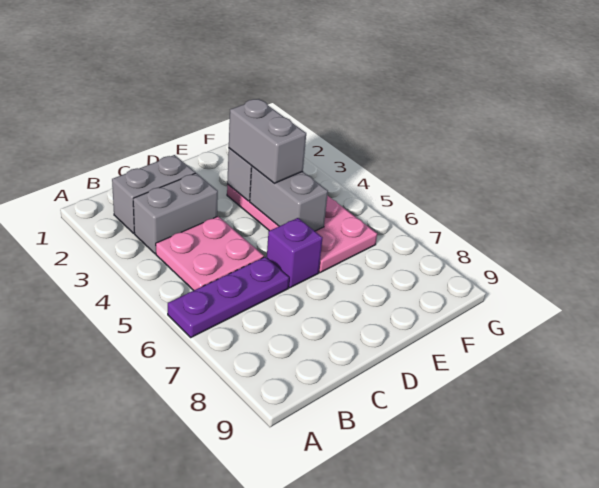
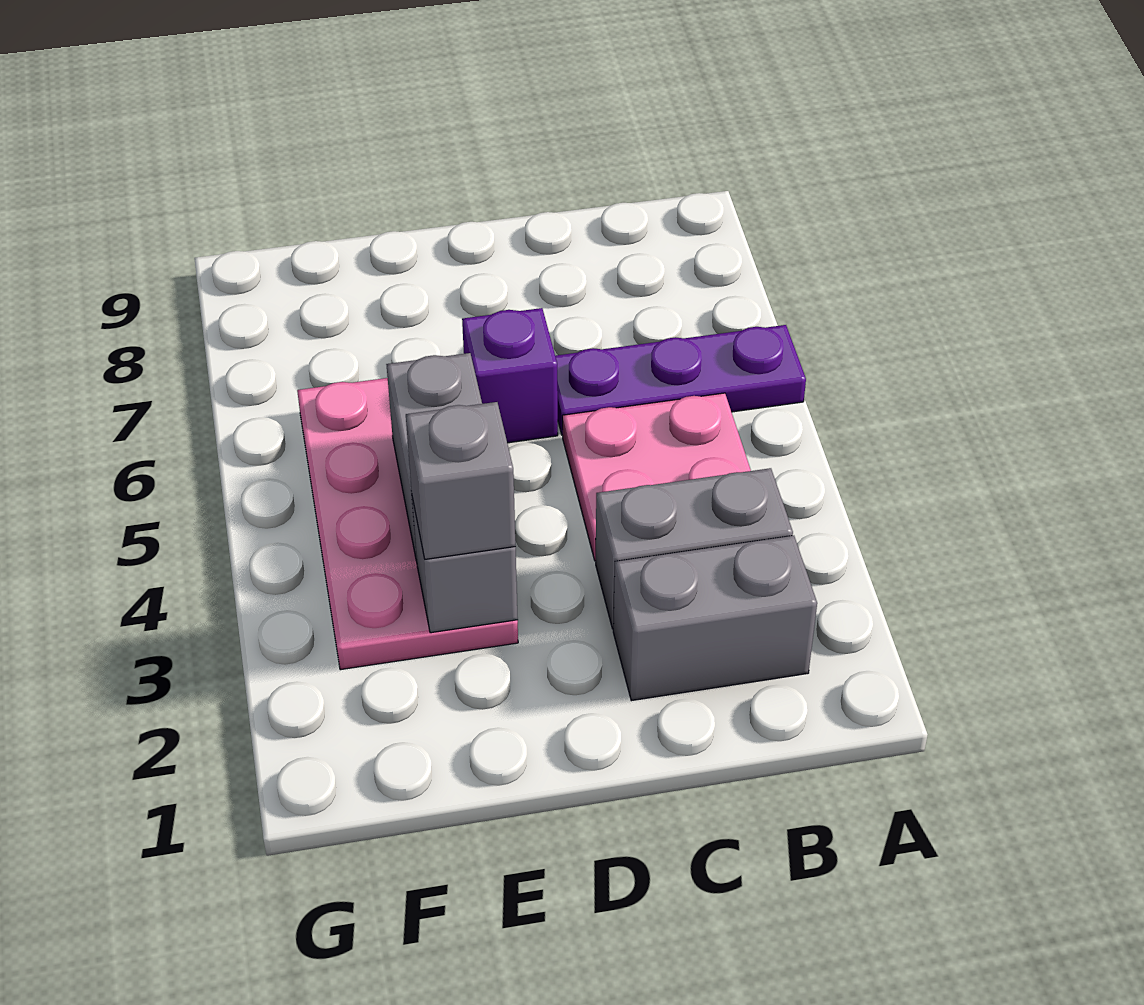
grey 1x2 brick [229,99,306,183] -> grey 1x1 brick [406,402,516,559]

